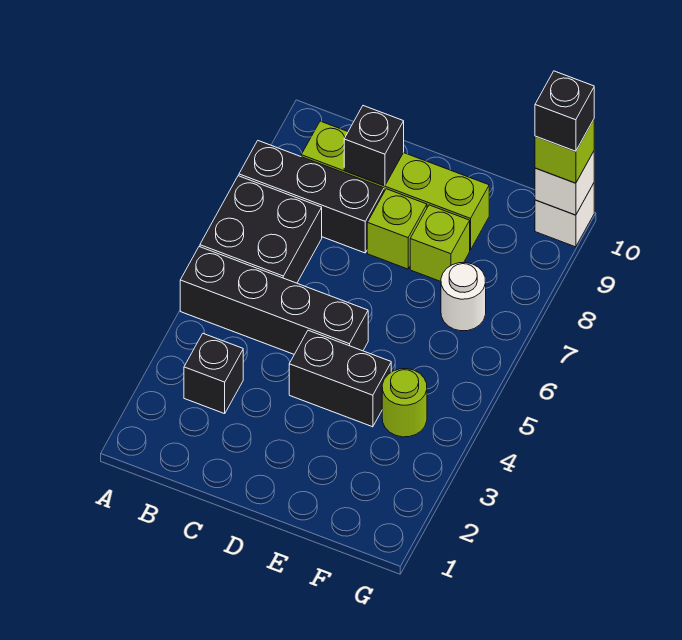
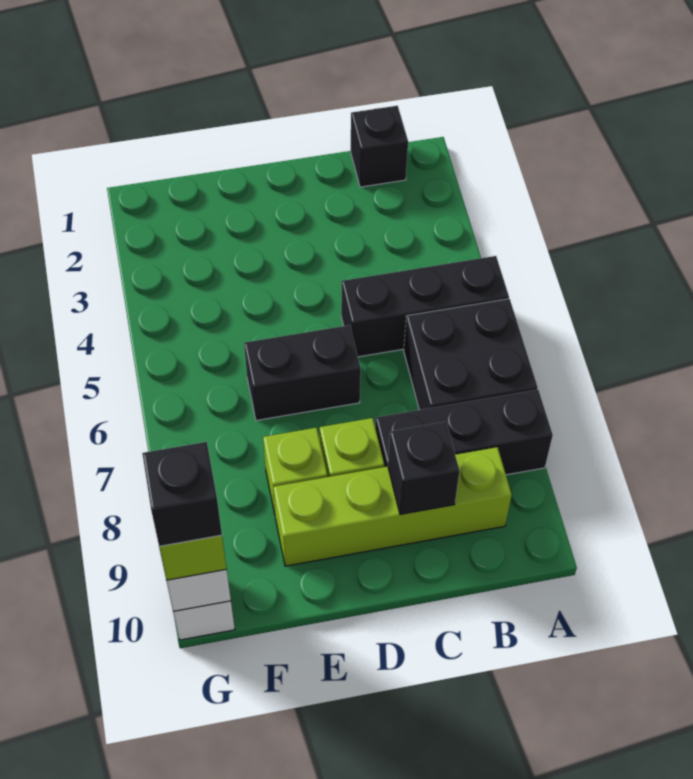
black 1x4 brick [180,247,368,354] -> black 1x3 brick [341,256,509,357]
black 1x1 brick [184,334,243,414] -> black 1x1 brick moved to [351,106,408,187]
black 1x2 brick [289,330,391,427] -> black 1x2 brick moved to [244,325,361,421]
lime 1x1 round brick [382,369,427,437] -> none
white 1x1 round brick [441,263,486,331] -> none

